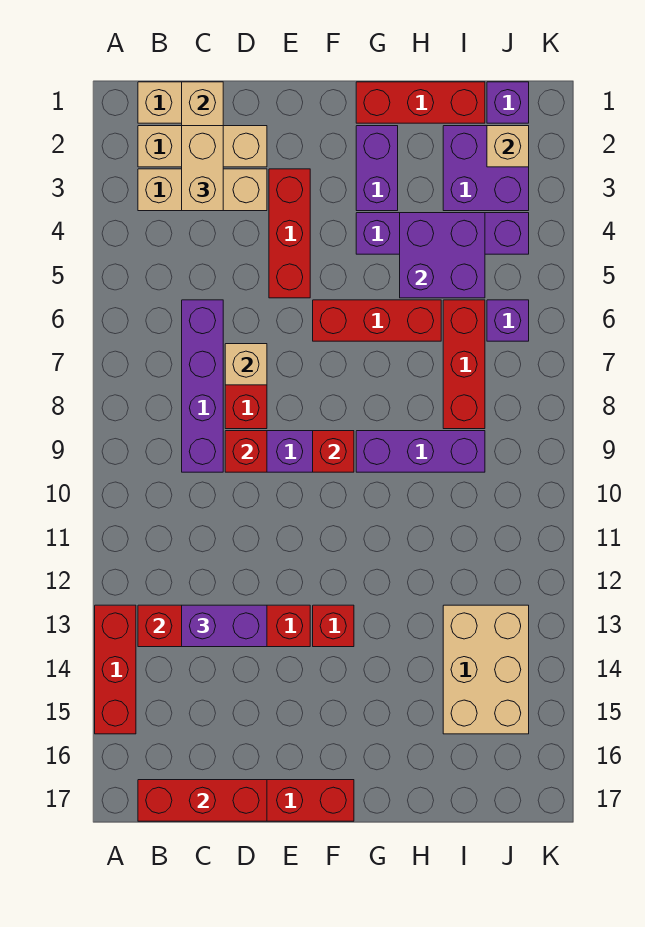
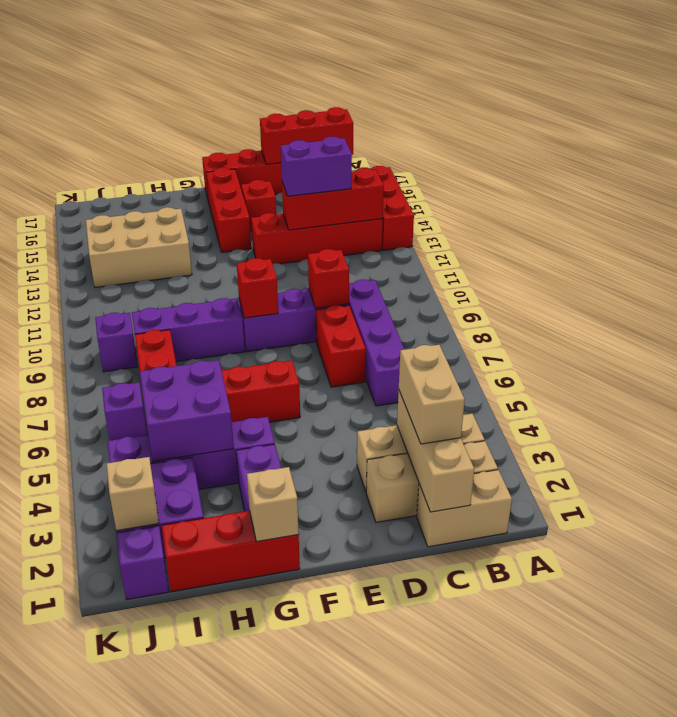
tan 1x1 brick [225,344,267,385] -> tan 1x1 brick moved to [247,467,299,542]
red 1x3 brick [269,169,310,298] -> red 1x3 brick moved to [206,168,251,252]
red 1x1 brick [313,605,354,647] -> red 1x1 brick moved to [241,180,276,231]
tan 2x3 brick [443,605,529,734] -> tan 2x3 brick turned to [86,207,192,288]
none -> purple 1x1 brick [95,313,138,372]

